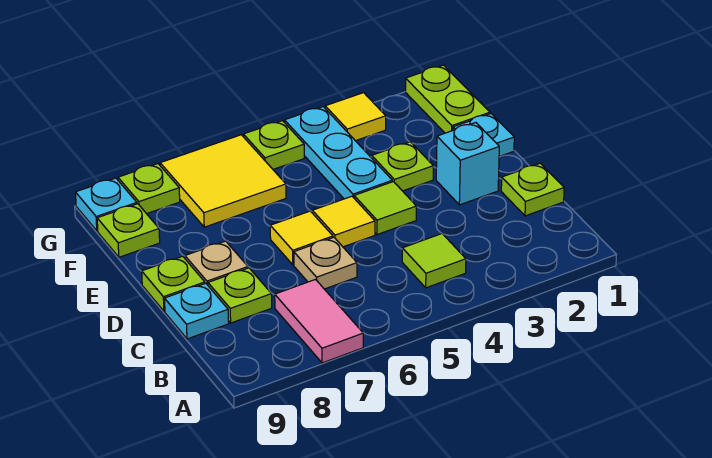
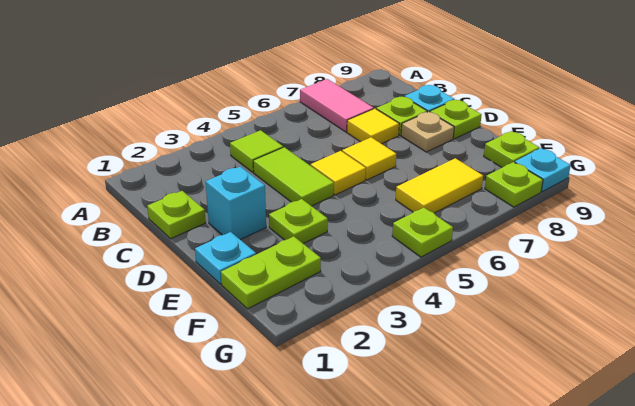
tan 1x1 plate [294,237,357,289] -> none
lime 1x1 tile [354,182,417,235] -> lime 1x2 tile [253,147,334,206]
cyan 1x3 plate [284,107,392,199] -> none
lime 1x2 plate [406,65,490,133] -> lime 1x2 plate turned to [221,236,321,309]
yellow 2x2 tile [160,135,286,227] -> yellow 1x2 tile [396,158,483,213]
yellow 1x1 tile [325,93,386,141] -> yellow 1x1 tile moved to [347,109,399,144]

